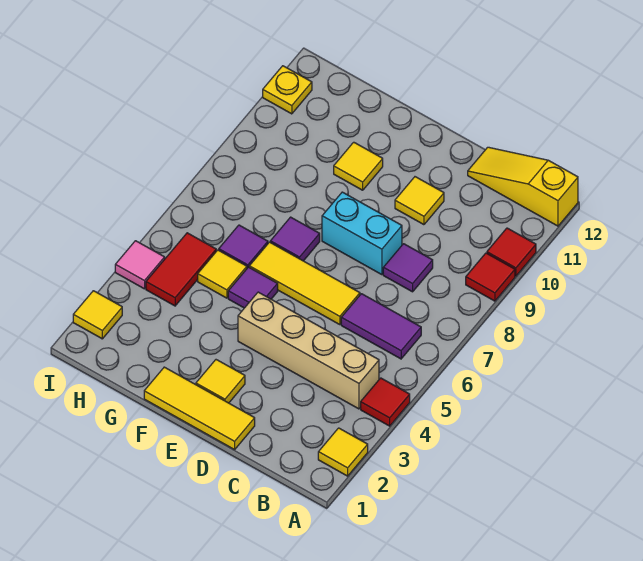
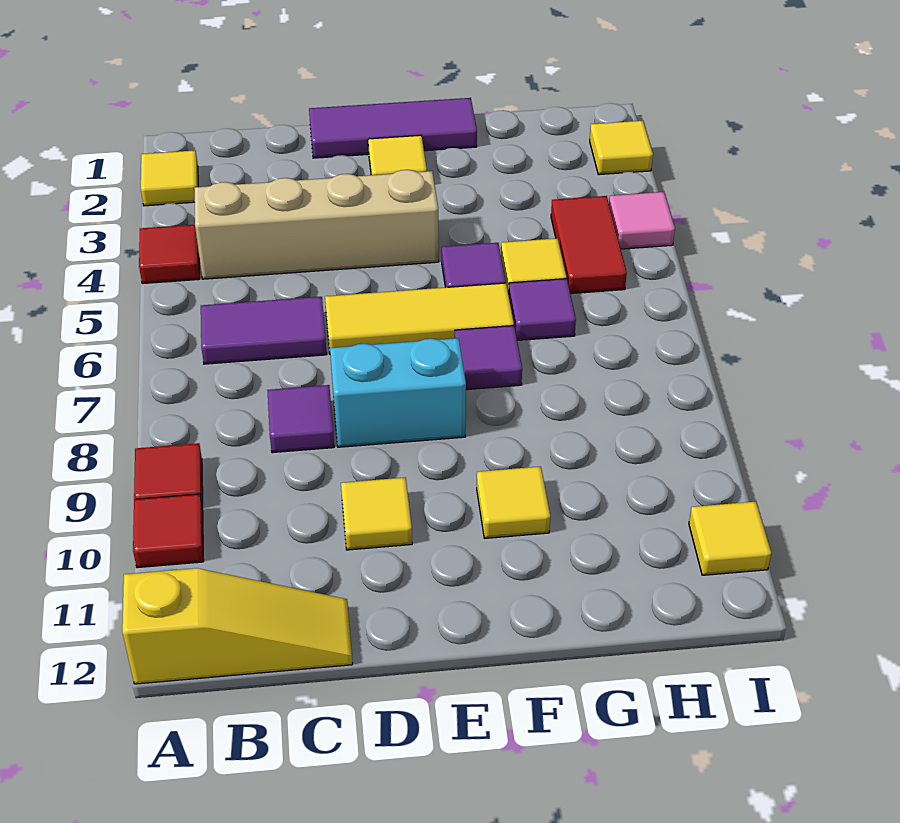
yellow 1x3 tile [144,367,255,450] -> purple 1x3 tile [309,98,477,158]
yellow 1x1 plate [263,66,312,114] -> yellow 1x1 tile [689,502,771,575]

